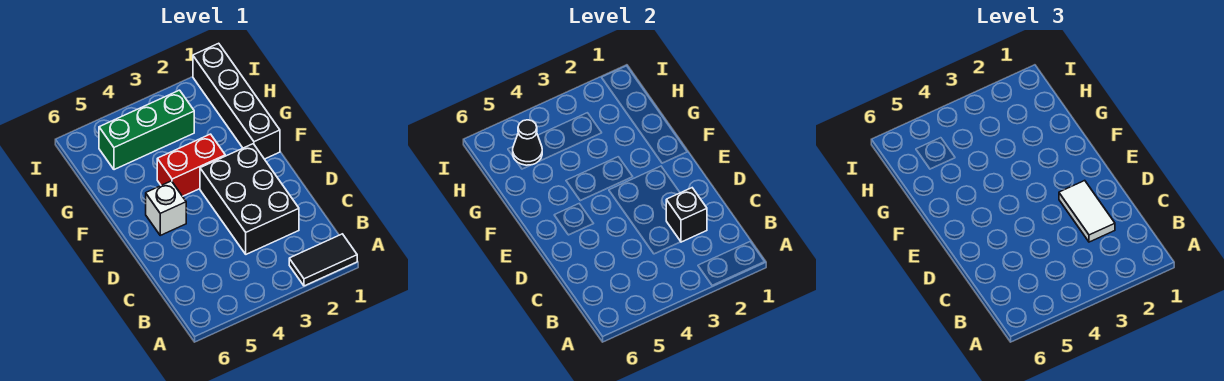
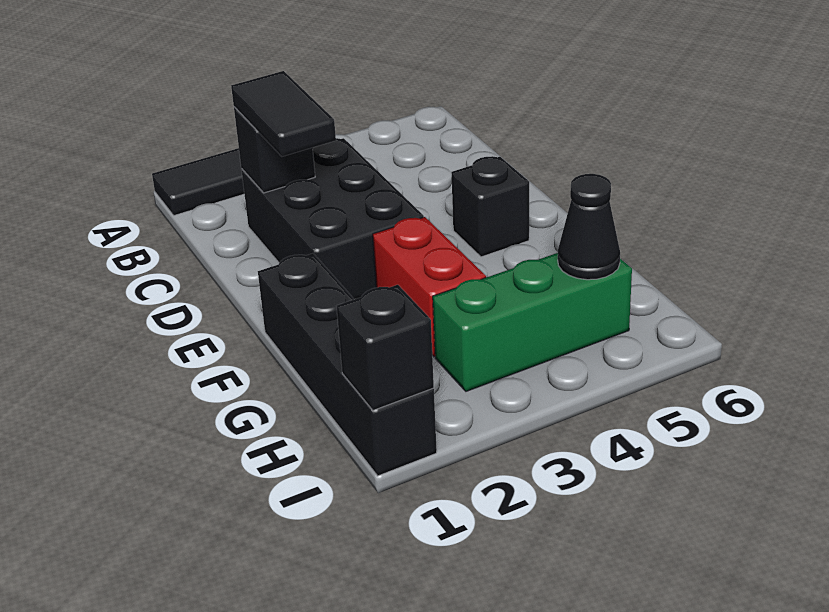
white 1x2 tile [1059,181,1115,242] -> black 1x2 tile [231,71,336,157]
white 1x1 brick [146,181,186,235] -> black 1x1 brick [451,156,529,257]
red 1x2 brick [157,134,225,196] -> red 1x2 brick turned to [373,217,486,357]
none -> black 1x1 brick [337,285,434,410]

